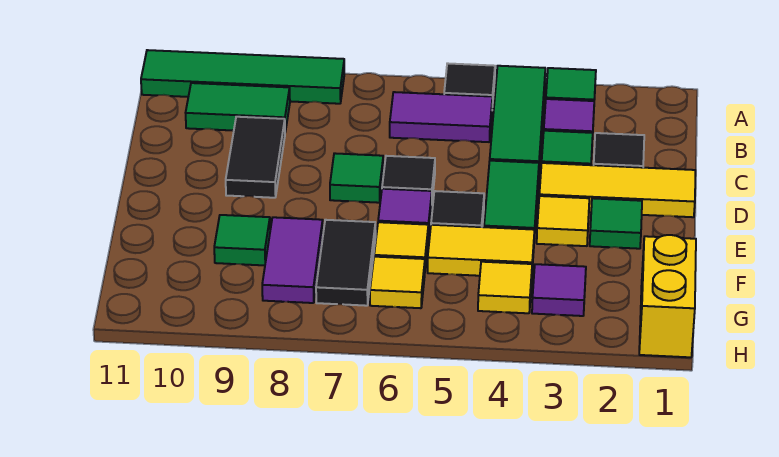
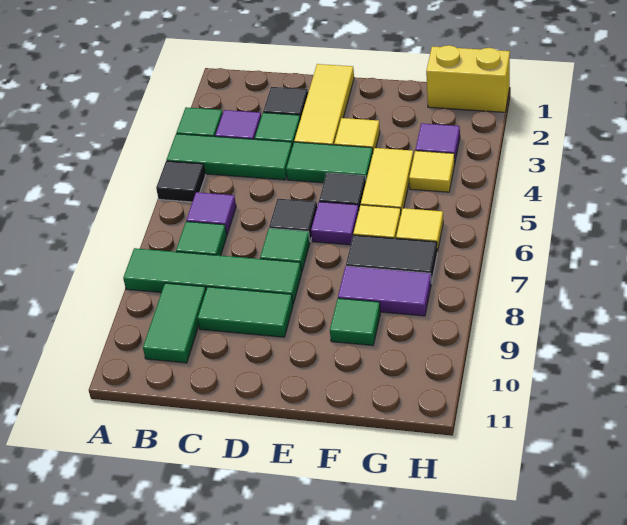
green 1x4 tile [141,50,344,104] -> green 1x4 tile turned to [123,248,302,304]
purple 1x2 tile [390,92,492,142] -> purple 1x1 tile [186,192,236,234]
black 1x2 tile [226,117,285,198] -> green 1x2 tile [198,287,293,337]
green 1x1 tile [590,198,642,249] -> green 1x1 tile moved to [176,222,227,256]

